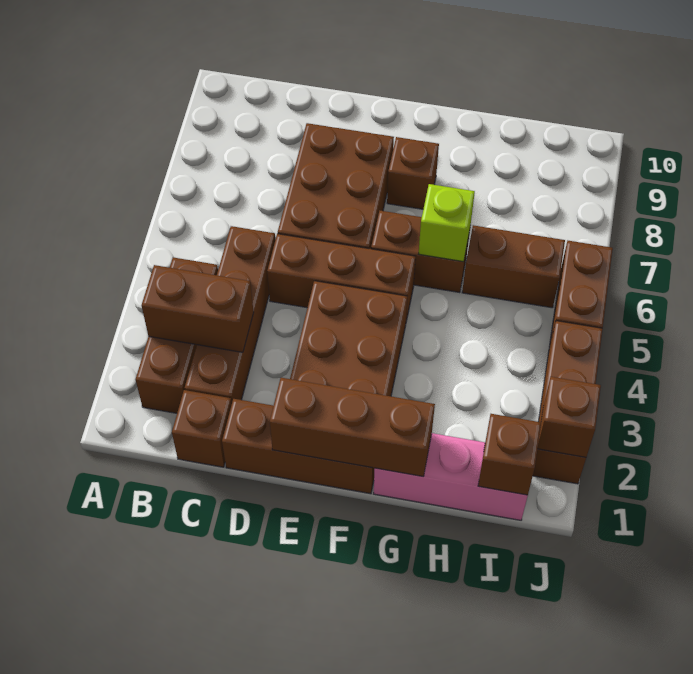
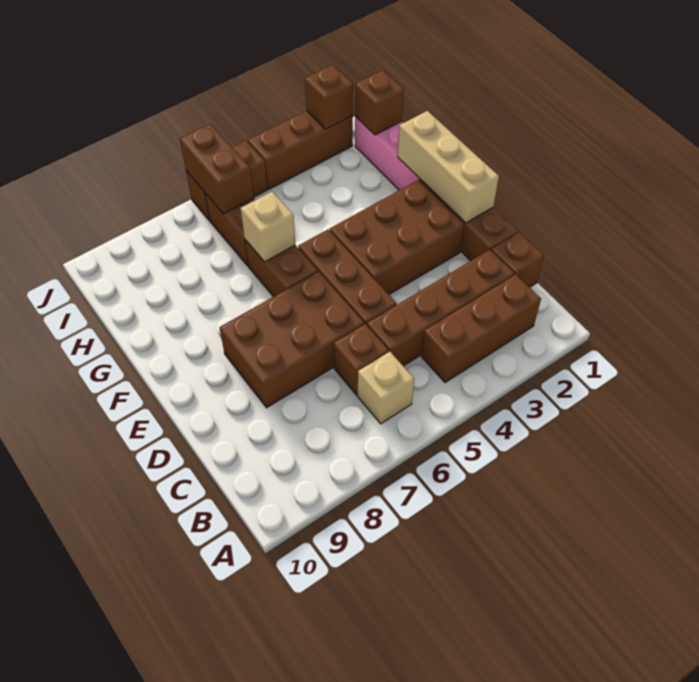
brown 1x2 brick [142,265,254,352] -> brown 1x2 brick moved to [180,124,254,214]
none -> tan 1x1 brick [358,352,414,424]
brown 1x3 brick [270,378,435,477] -> tan 1x3 brick [398,111,499,223]
brown 1x1 brick [387,137,439,209] -> brown 1x1 brick moved to [334,324,389,395]
lime 1x1 brick [419,184,475,262] -> tan 1x1 brick [241,192,296,262]

